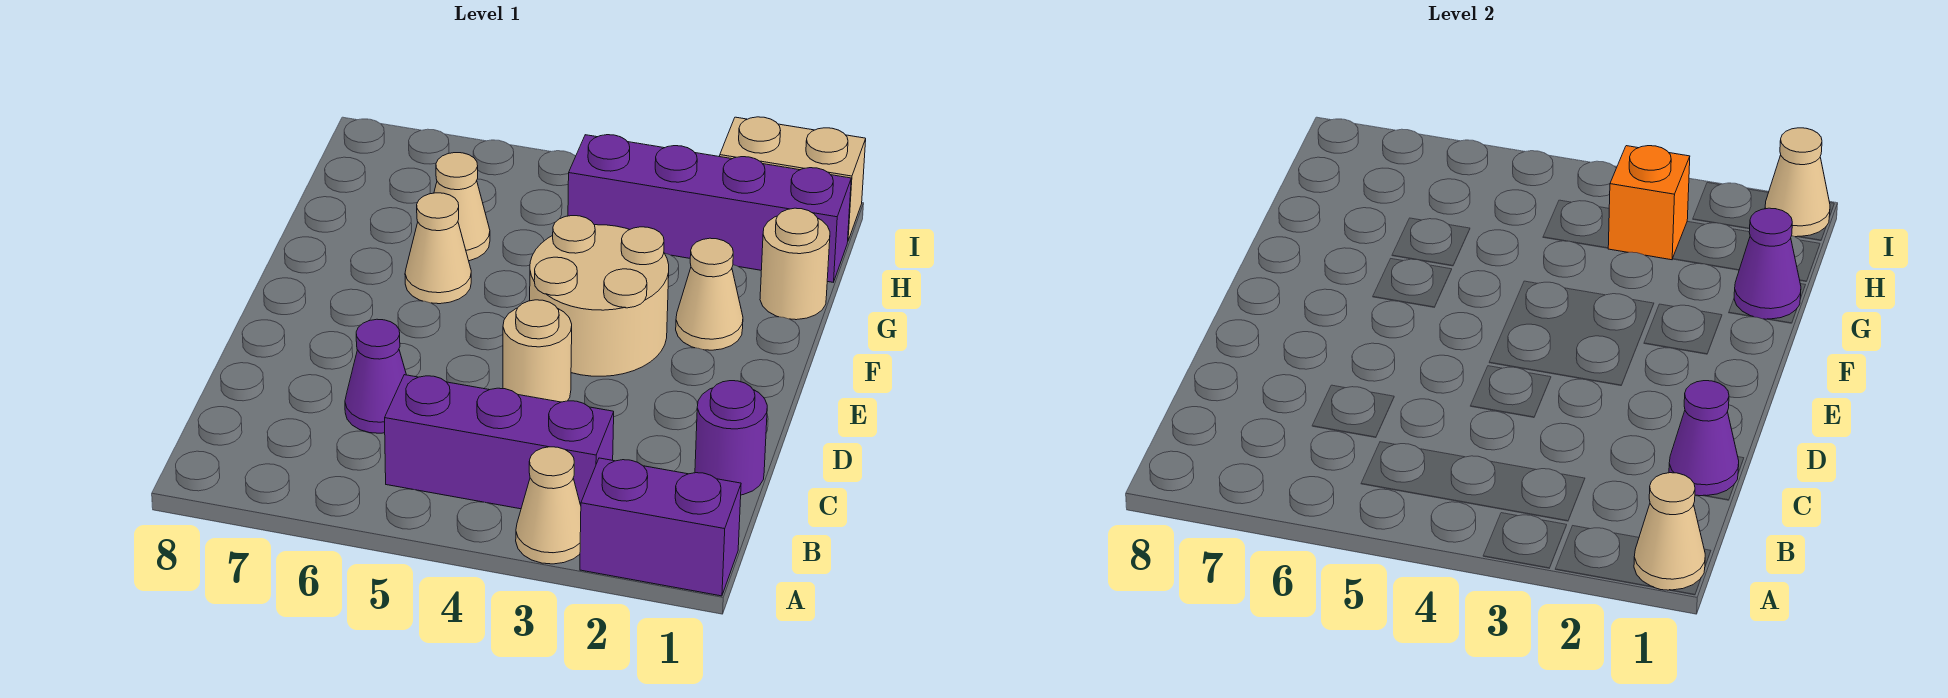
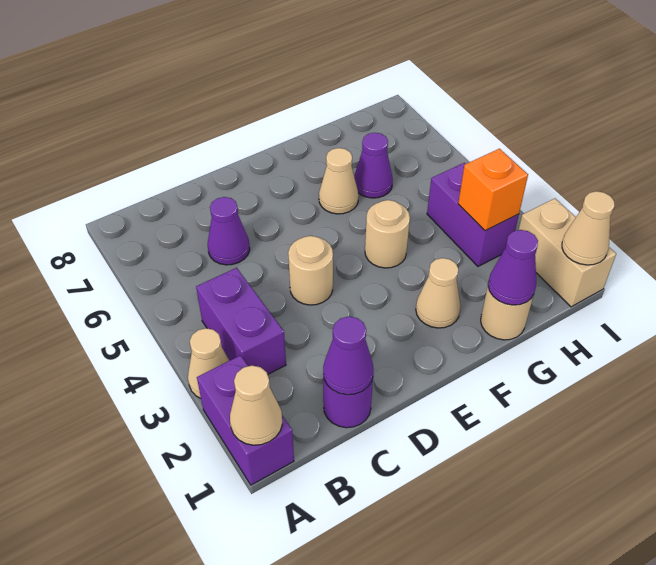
purple 1x3 brick [385,375,614,509] -> purple 1x2 brick [196,268,286,374]
tan 2x2 round brick [530,216,669,376] -> tan 1x1 round brick [365,200,410,268]
tan 1x1 cone [434,153,490,261] -> purple 1x1 cone [354,133,393,198]
purple 1x4 brick [568,135,851,282] -> purple 1x2 brick [427,163,519,266]

